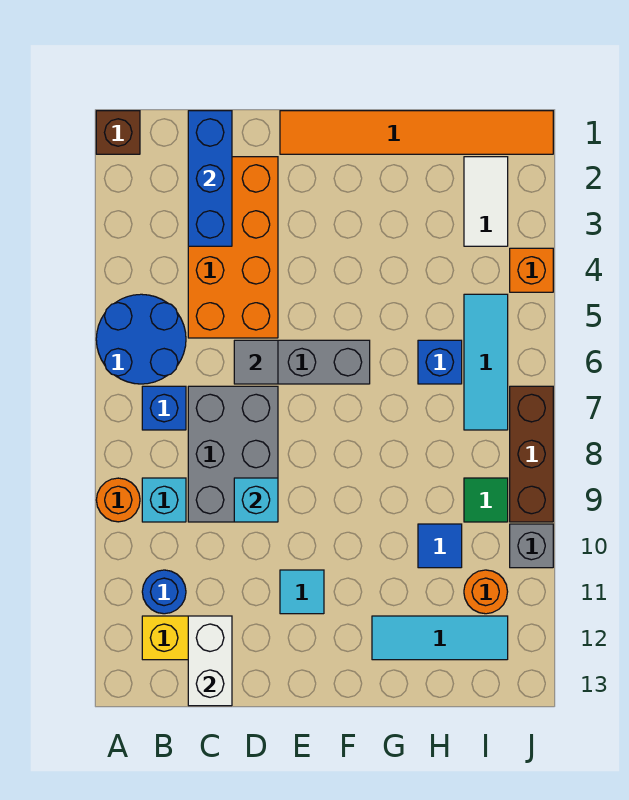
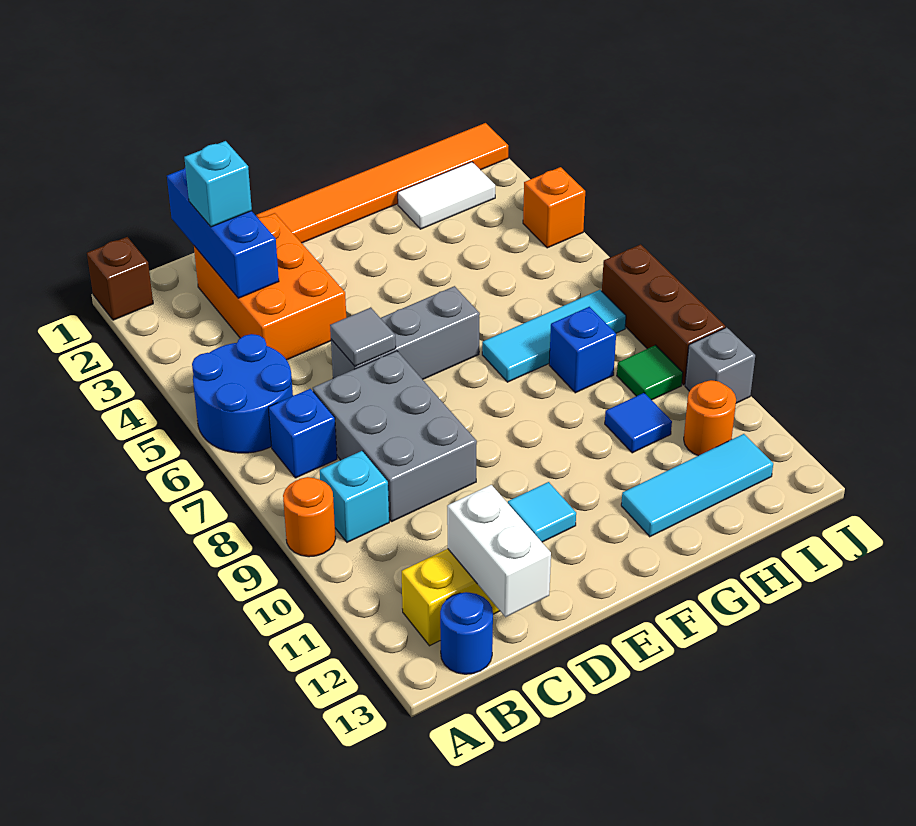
blue 1x1 round brick [142,570,186,614] -> blue 1x1 round brick moved to [440,592,493,674]
orange 2x4 brick [188,157,278,338] -> orange 2x3 brick [194,213,346,360]
cyan 1x1 brick [234,478,278,522] -> cyan 1x1 brick moved to [184,141,252,227]
blue 1x1 brick [418,340,462,384] -> blue 1x1 brick moved to [549,307,616,393]
white 1x2 tile [464,157,508,246] -> white 1x2 tile turned to [398,162,495,229]
cyan 1x3 tile [464,294,508,430] -> cyan 1x3 tile turned to [482,290,626,382]

